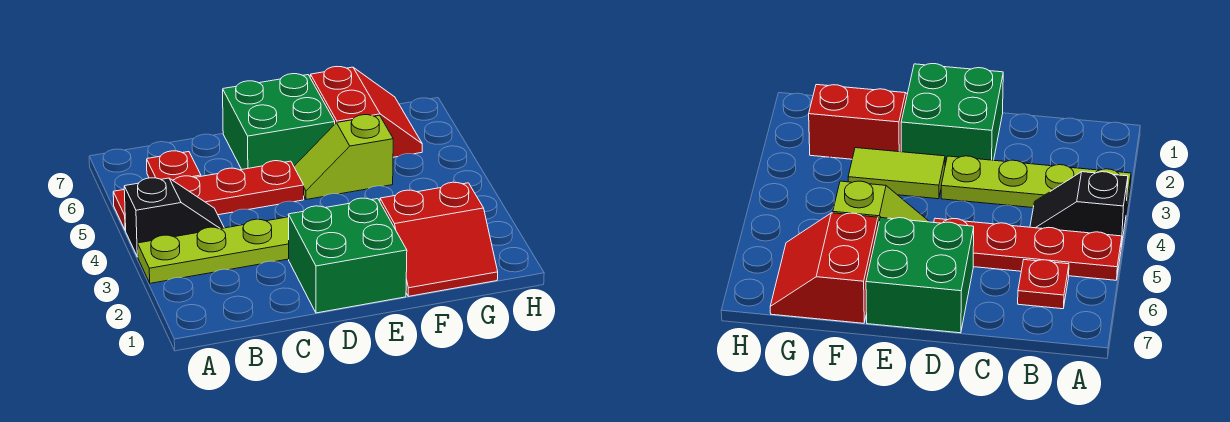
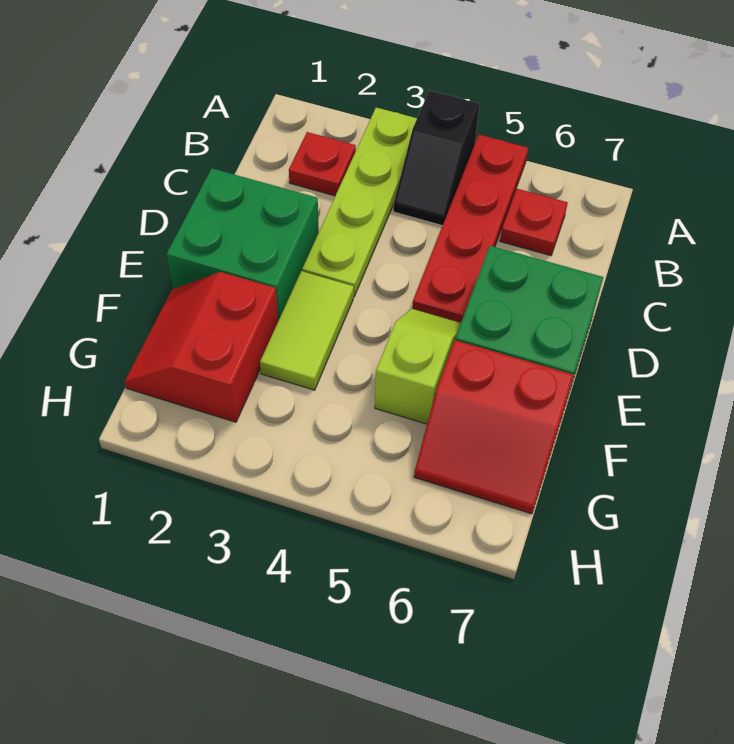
none -> red 1x1 plate [289,132,356,196]

